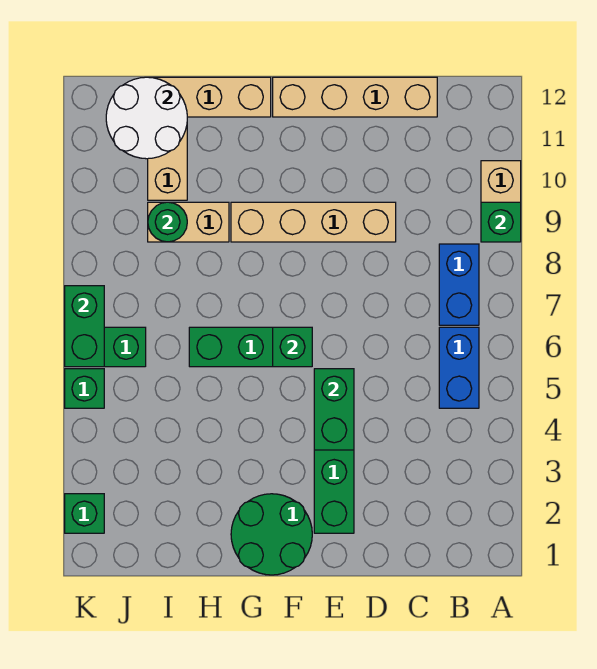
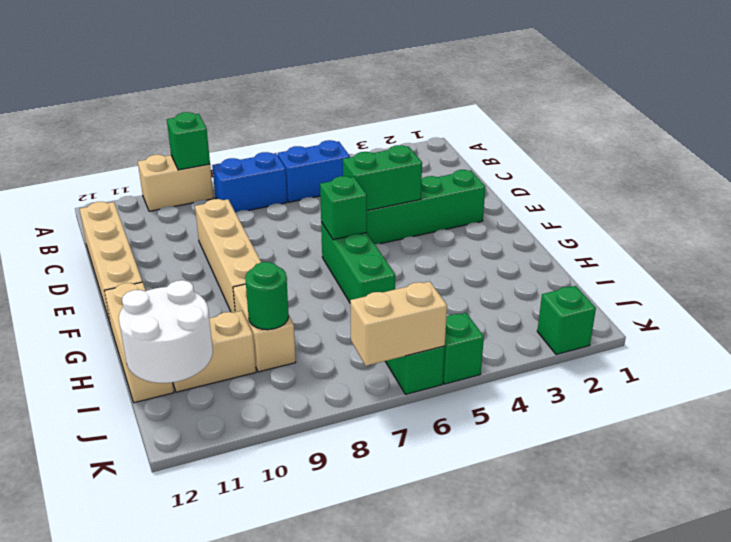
green 2x2 round brick [231,494,312,575] -> none
green 1x2 brick [65,286,104,367] -> tan 1x2 brick [350,281,447,366]

